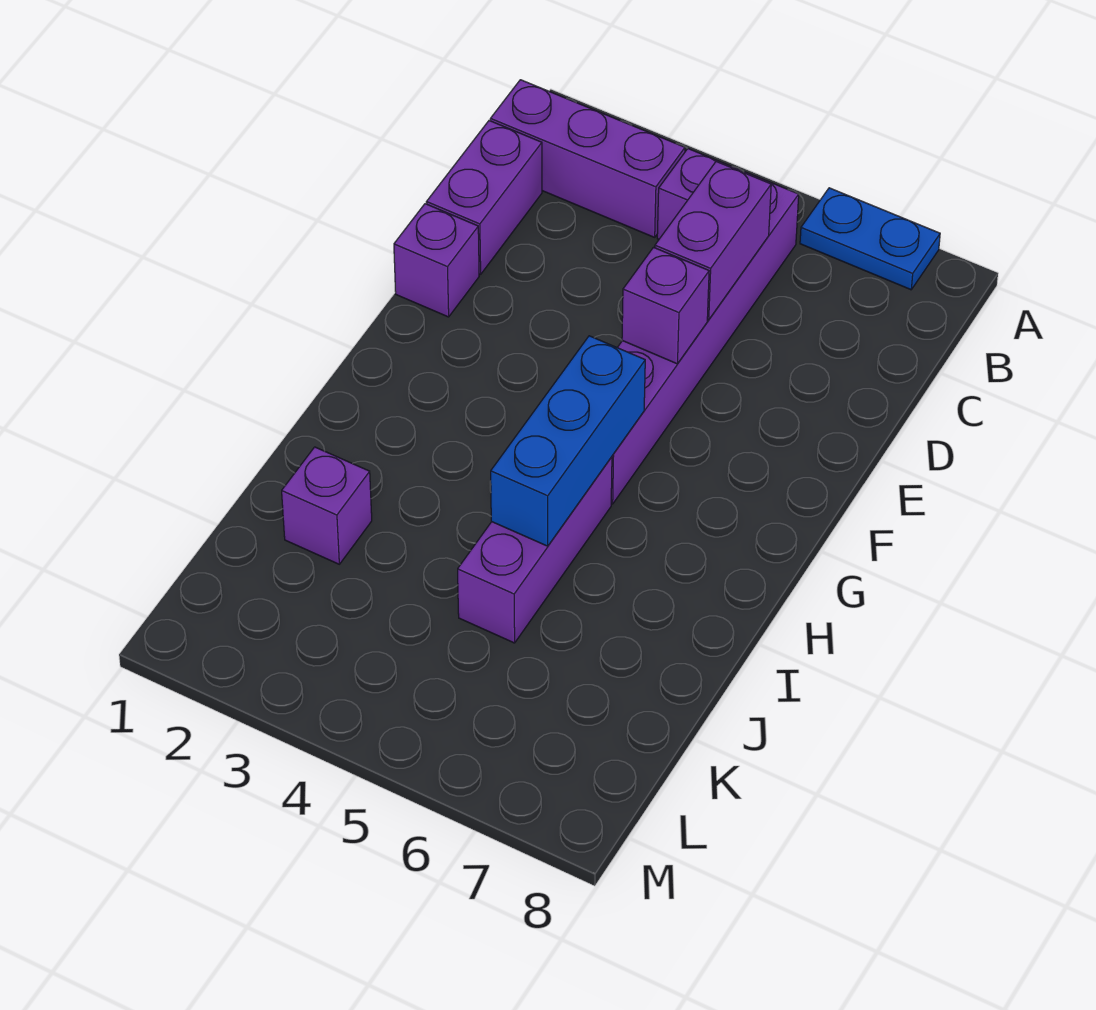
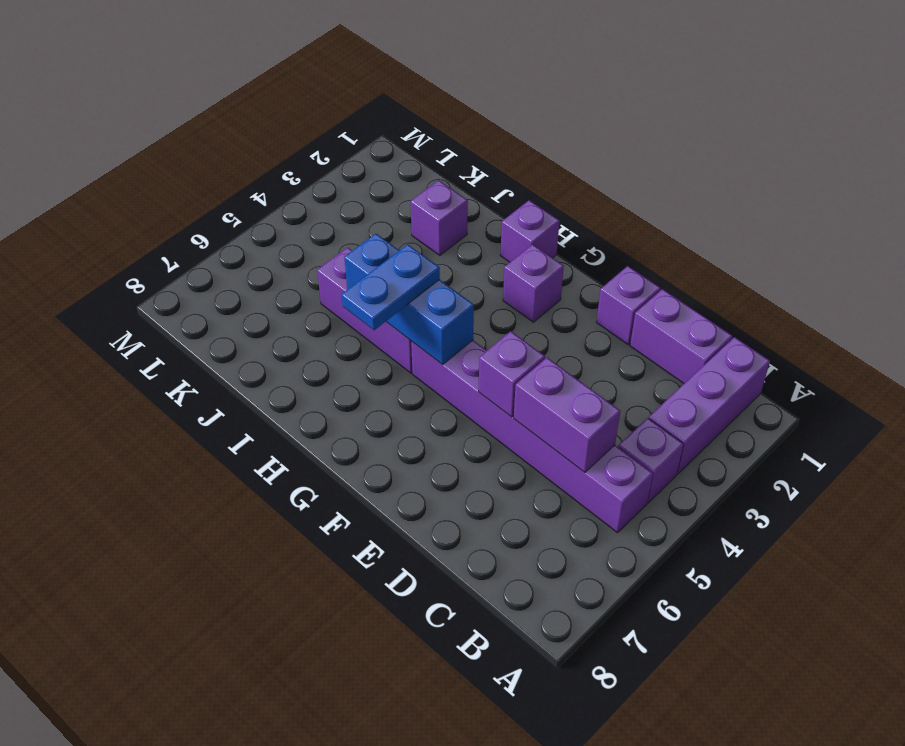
blue 1x2 plate [800,188,940,290] -> blue 1x2 plate moved to [342,244,440,330]
none -> purple 1x1 brick [503,244,564,322]
none -> purple 1x1 brick [500,200,560,262]

